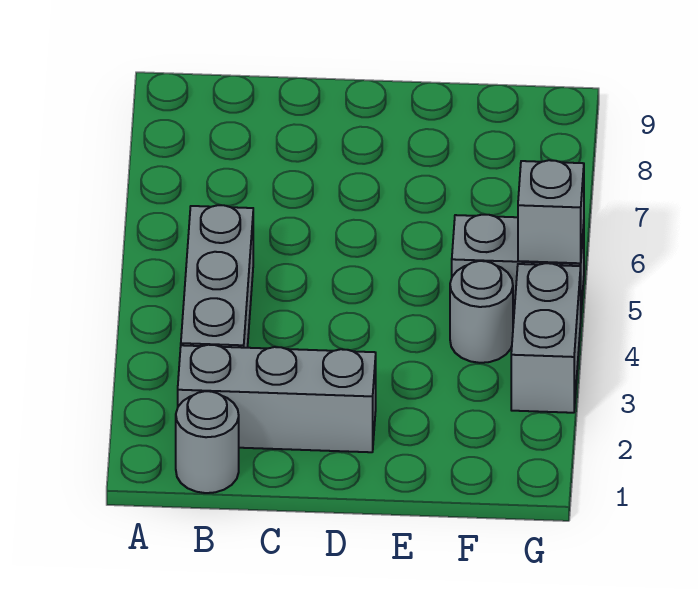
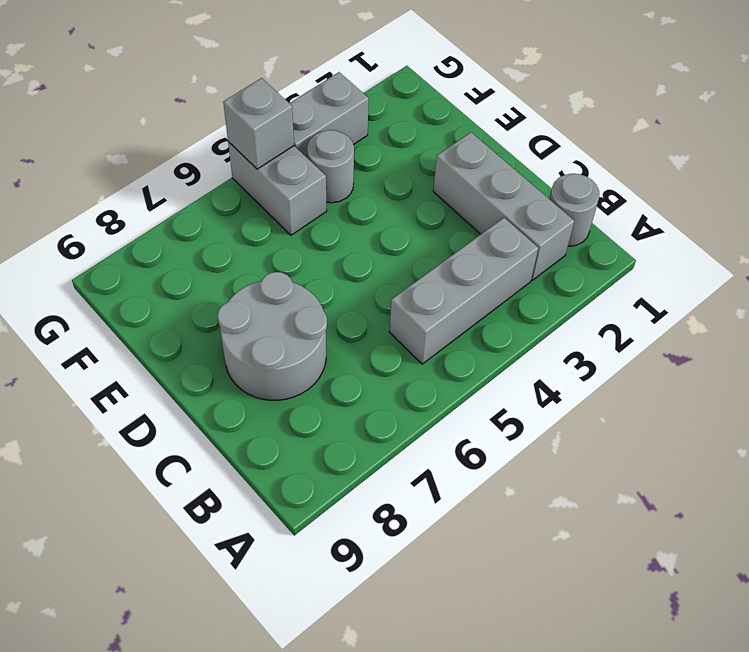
none -> grey 2x2 round brick [218,272,327,400]

